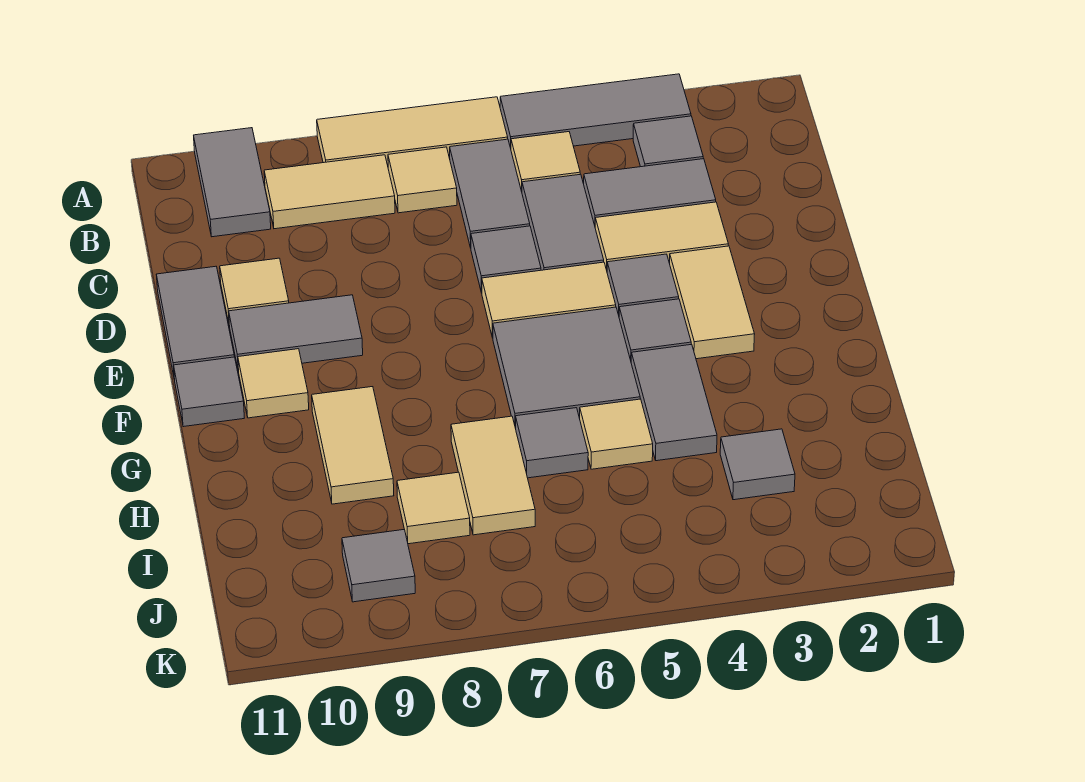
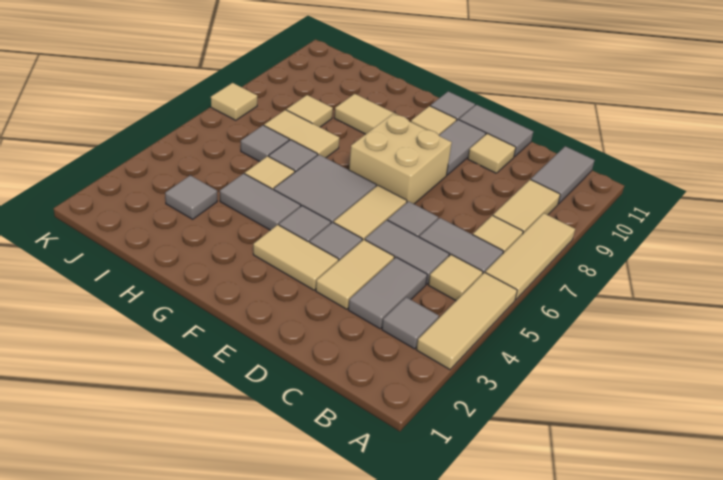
grey 1x3 tile [500,74,691,148] -> tan 1x3 tile [416,273,517,370]
grey 1x2 tile [194,128,271,237] -> grey 1x2 tile turned to [531,146,595,204]
none -> tan 2x2 brick [349,114,452,204]
grey 1x1 tile [342,529,415,602] -> grey 1x1 tile moved to [241,125,289,162]
none -> tan 1x1 tile [211,83,257,120]

